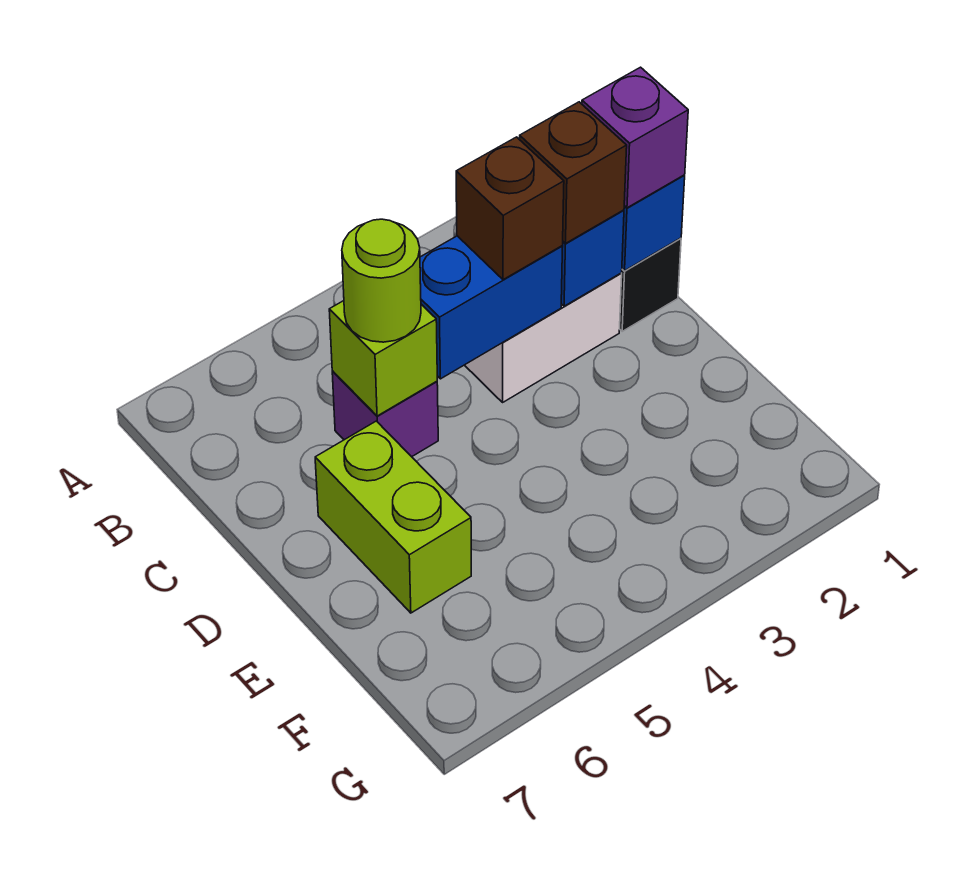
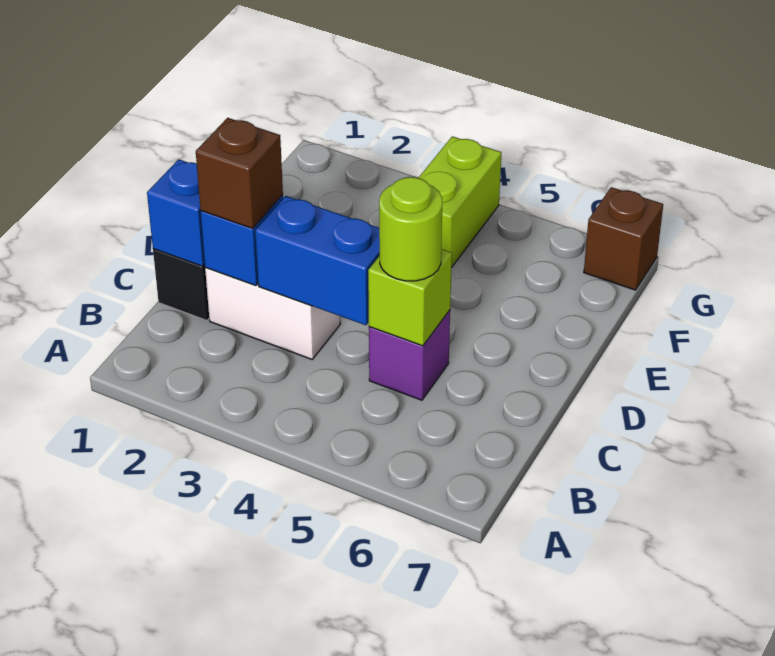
purple 1x1 brick [582,67,688,208] -> none
brown 1x1 brick [456,137,564,280] -> brown 1x1 brick moved to [584,187,663,290]
lime 1x2 brick [315,421,471,613] -> lime 1x2 brick moved to [419,136,502,268]

